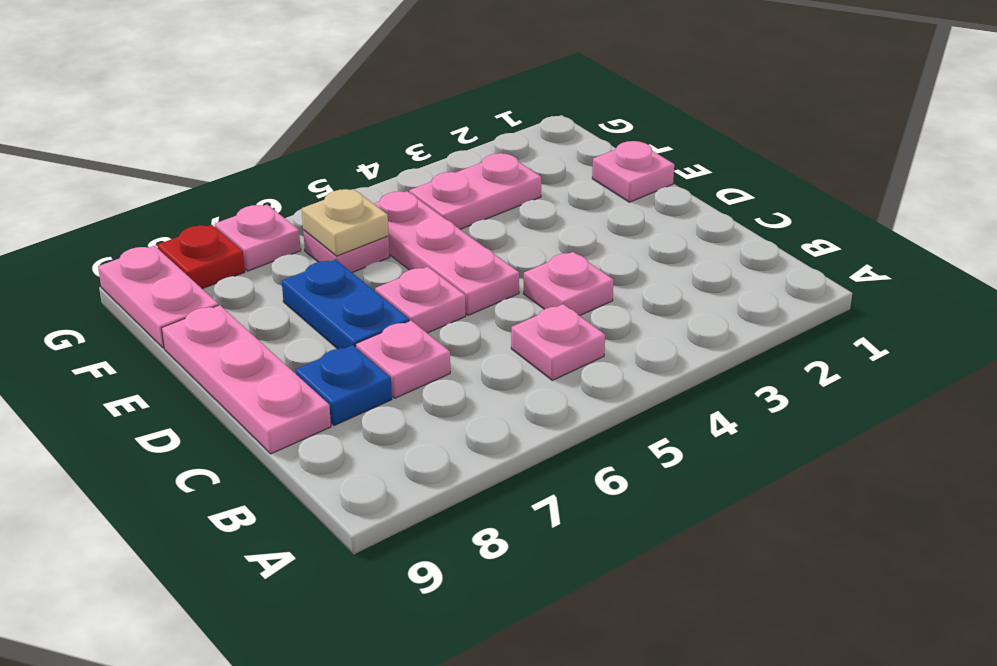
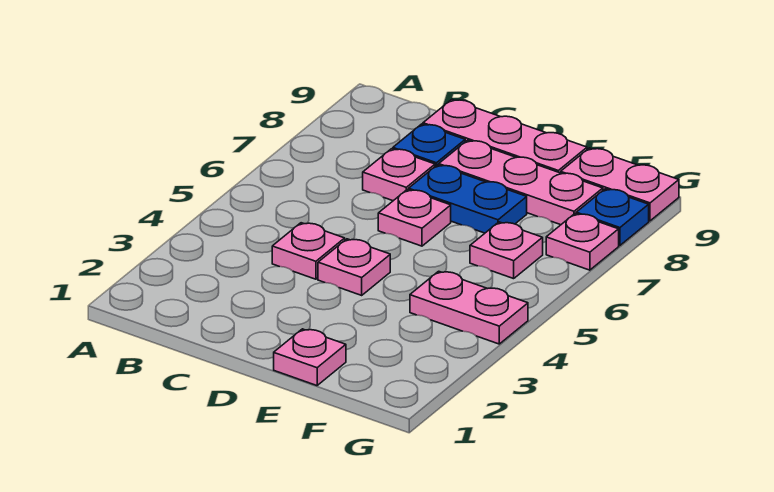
pink 1x1 plate [511,304,605,380] -> pink 1x1 plate moved to [318,239,390,295]
pink 1x3 plate [374,191,519,315] -> pink 1x3 plate moved to [439,140,603,225]
pink 1x2 plate [409,153,541,229] -> pink 1x2 plate turned to [410,271,528,344]
tan 1x1 plate [302,189,389,256] -> none
red 1x1 plate [157,225,245,289] -> blue 1x1 plate [576,189,649,245]

